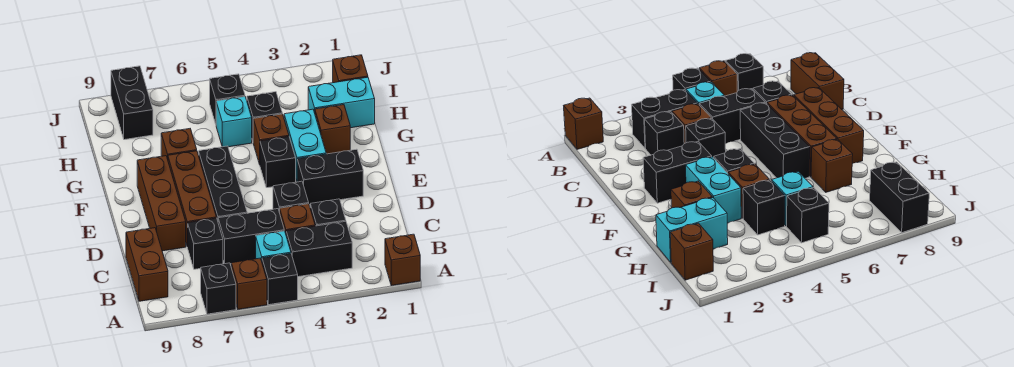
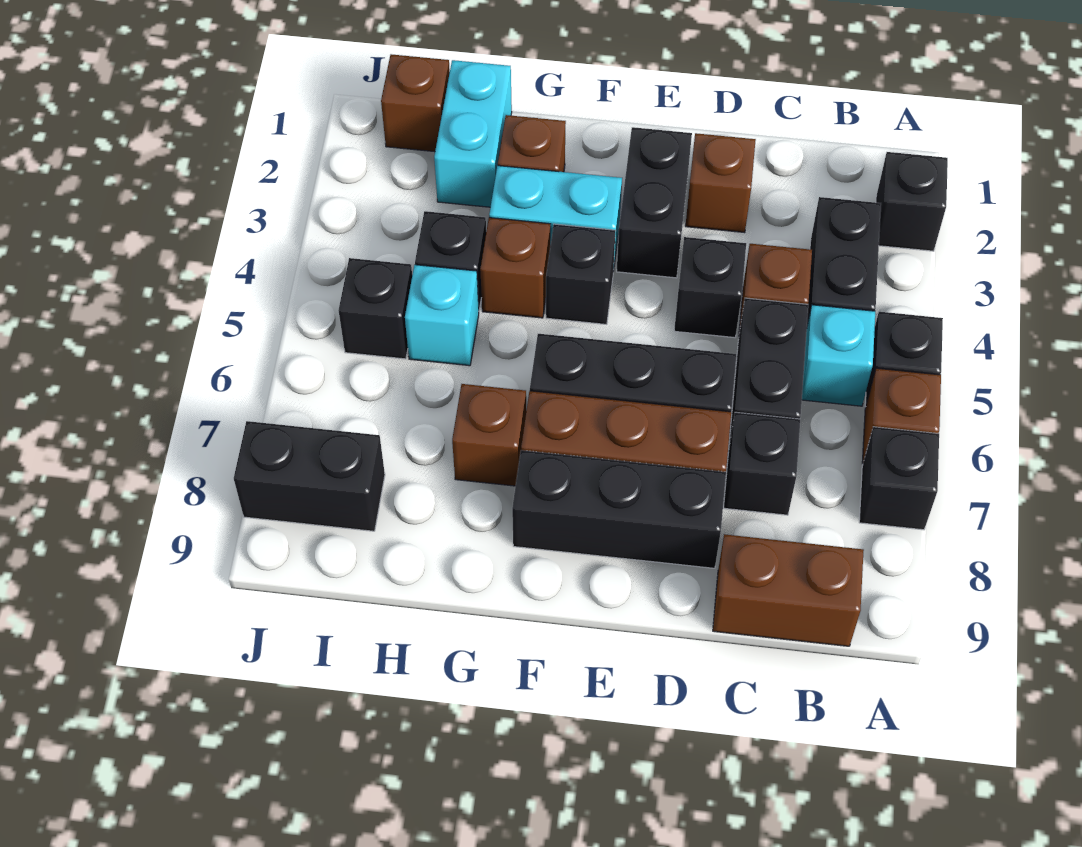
brown 1x1 brick [385,234,420,286] -> brown 1x1 brick moved to [685,133,756,233]
black 1x1 brick [310,199,346,226] -> black 1x1 brick moved to [876,152,948,251]
brown 1x3 brick [137,156,186,251] -> black 1x3 brick [512,450,726,568]

